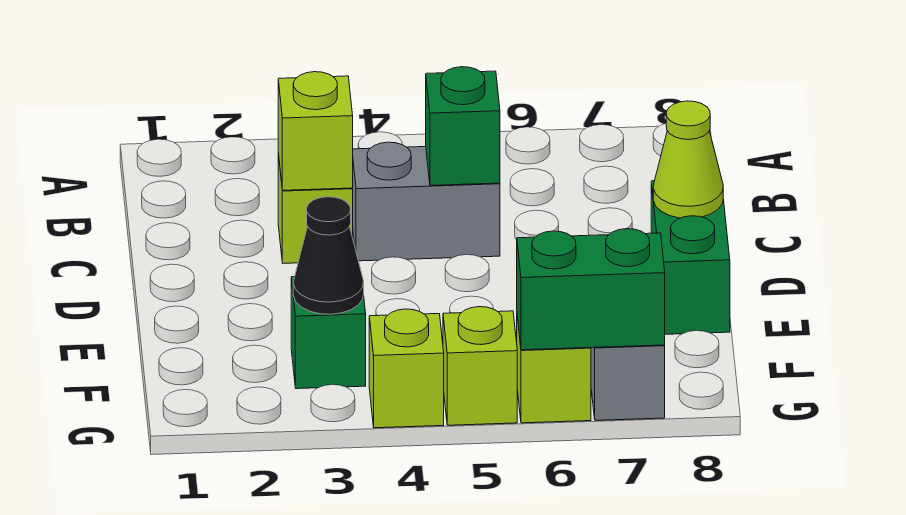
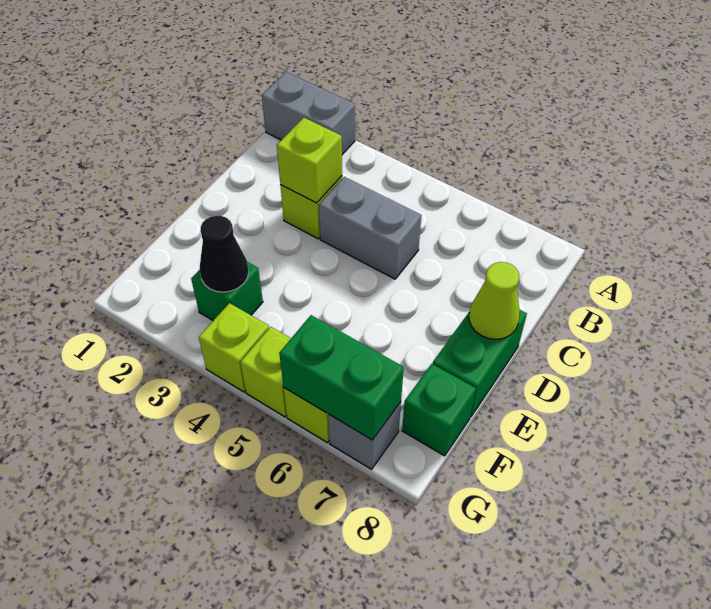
none -> grey 1x2 brick [262,72,355,155]
green 1x1 brick [426,67,500,186] -> green 1x1 brick moved to [402,364,476,456]

